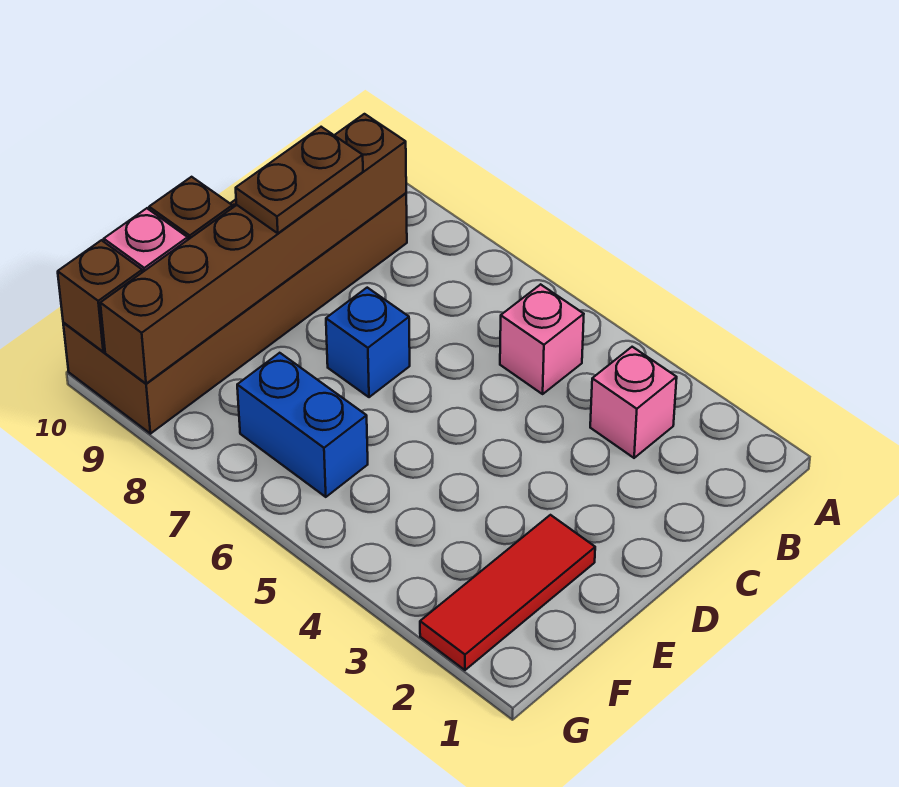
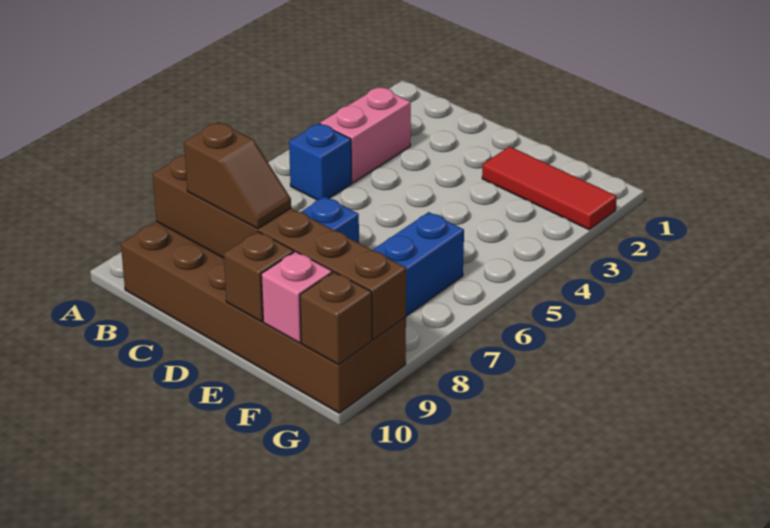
pink 1x1 brick [590,347,677,458] -> pink 1x2 brick [320,87,411,183]
pink 1x1 brick [500,284,584,394] -> blue 1x1 brick [289,123,352,200]
brown 1x2 plate [236,127,363,233] -> brown 1x2 slope [184,122,291,229]

